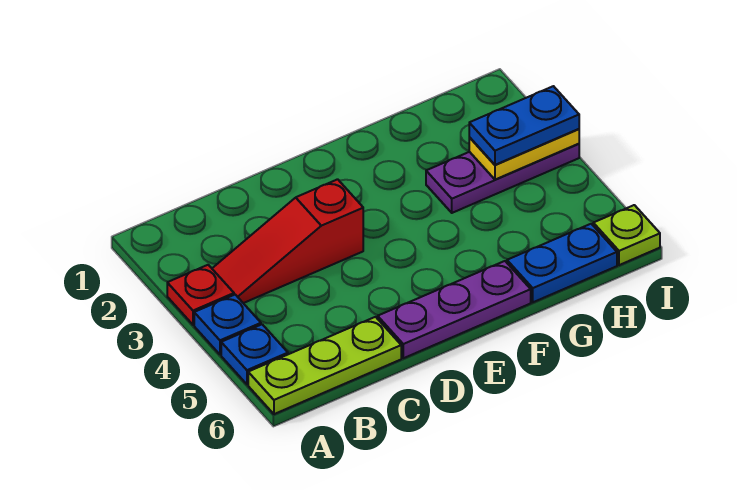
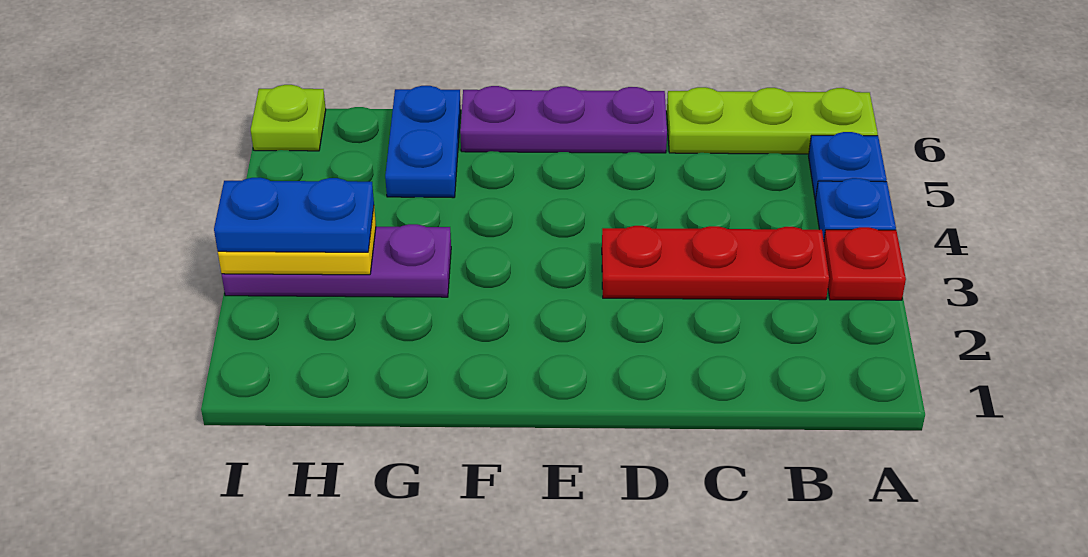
red 1x3 slope [212,179,363,303] -> red 1x3 plate [602,226,829,300]
blue 1x2 plate [507,224,617,302] -> blue 1x2 plate turned to [385,86,461,198]

